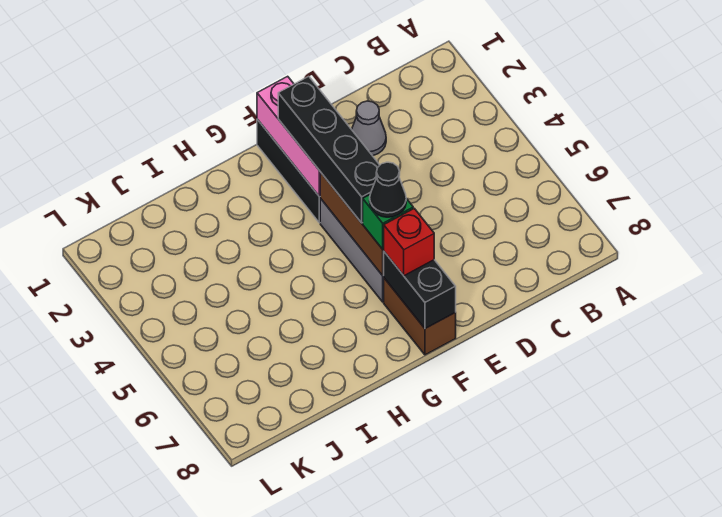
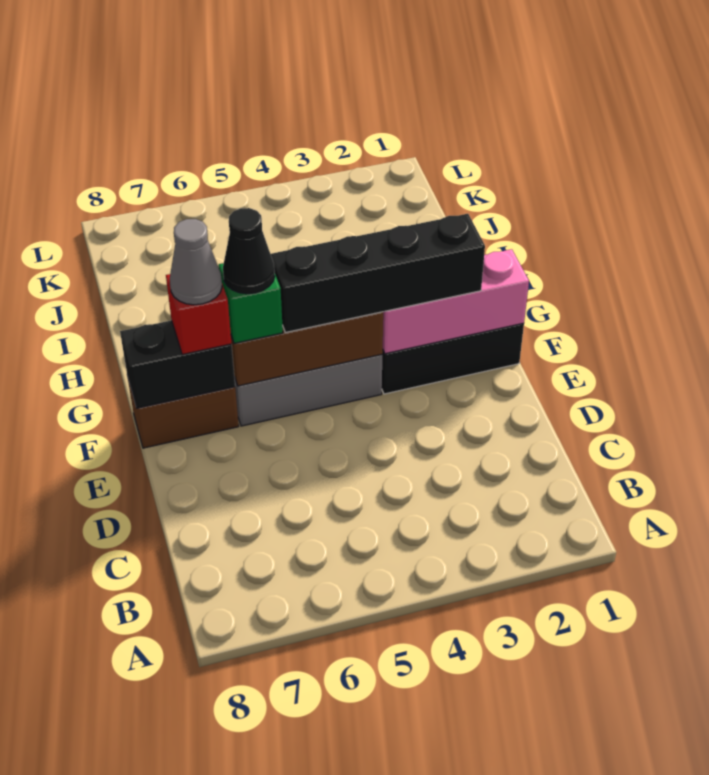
grey 1x1 cone [352,101,386,156] -> grey 1x1 cone moved to [170,219,222,305]

